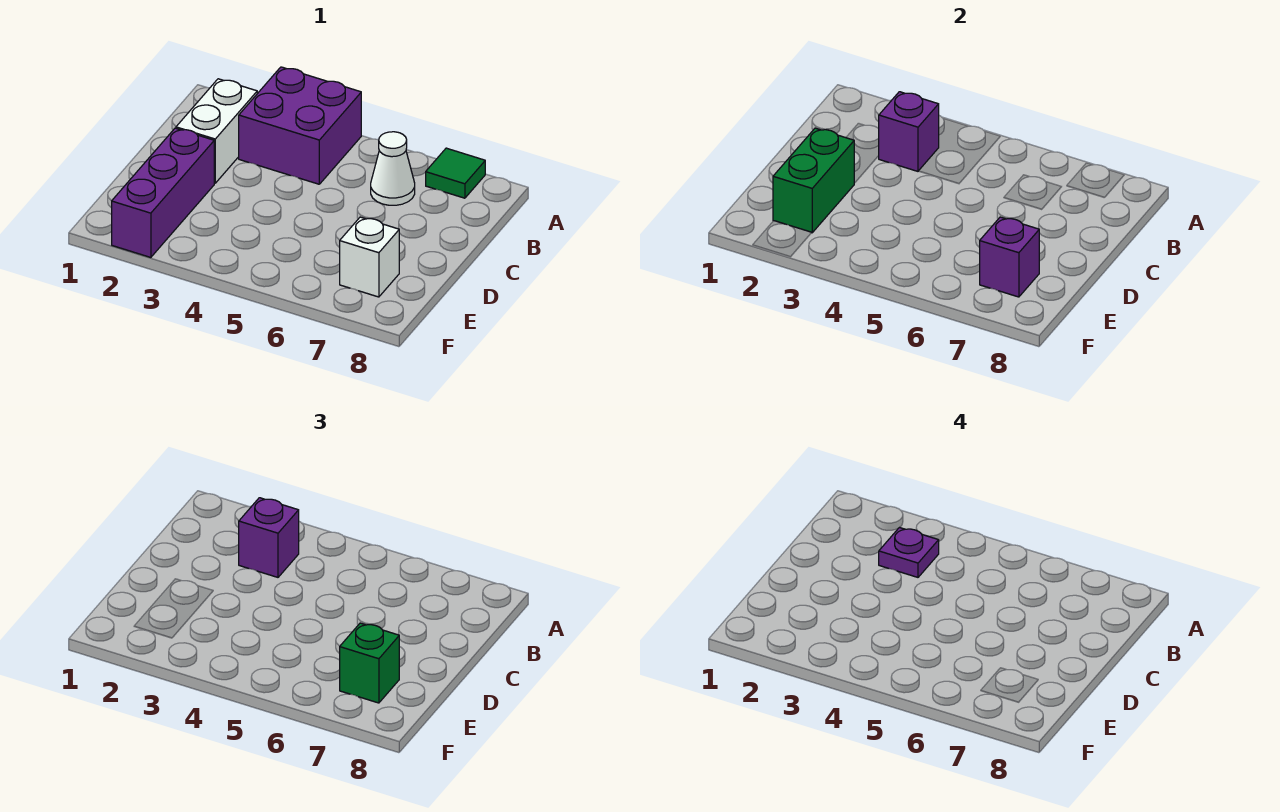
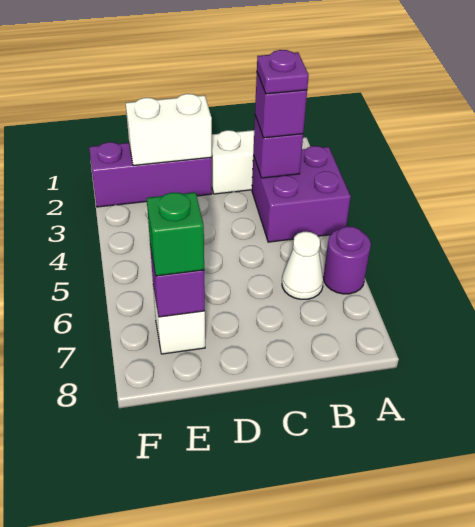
none -> purple 1x1 round brick [324,226,371,294]
green 1x1 tile [426,148,485,198] -> none
green 1x2 brick [773,128,854,233] -> white 1x2 brick [126,94,212,166]

